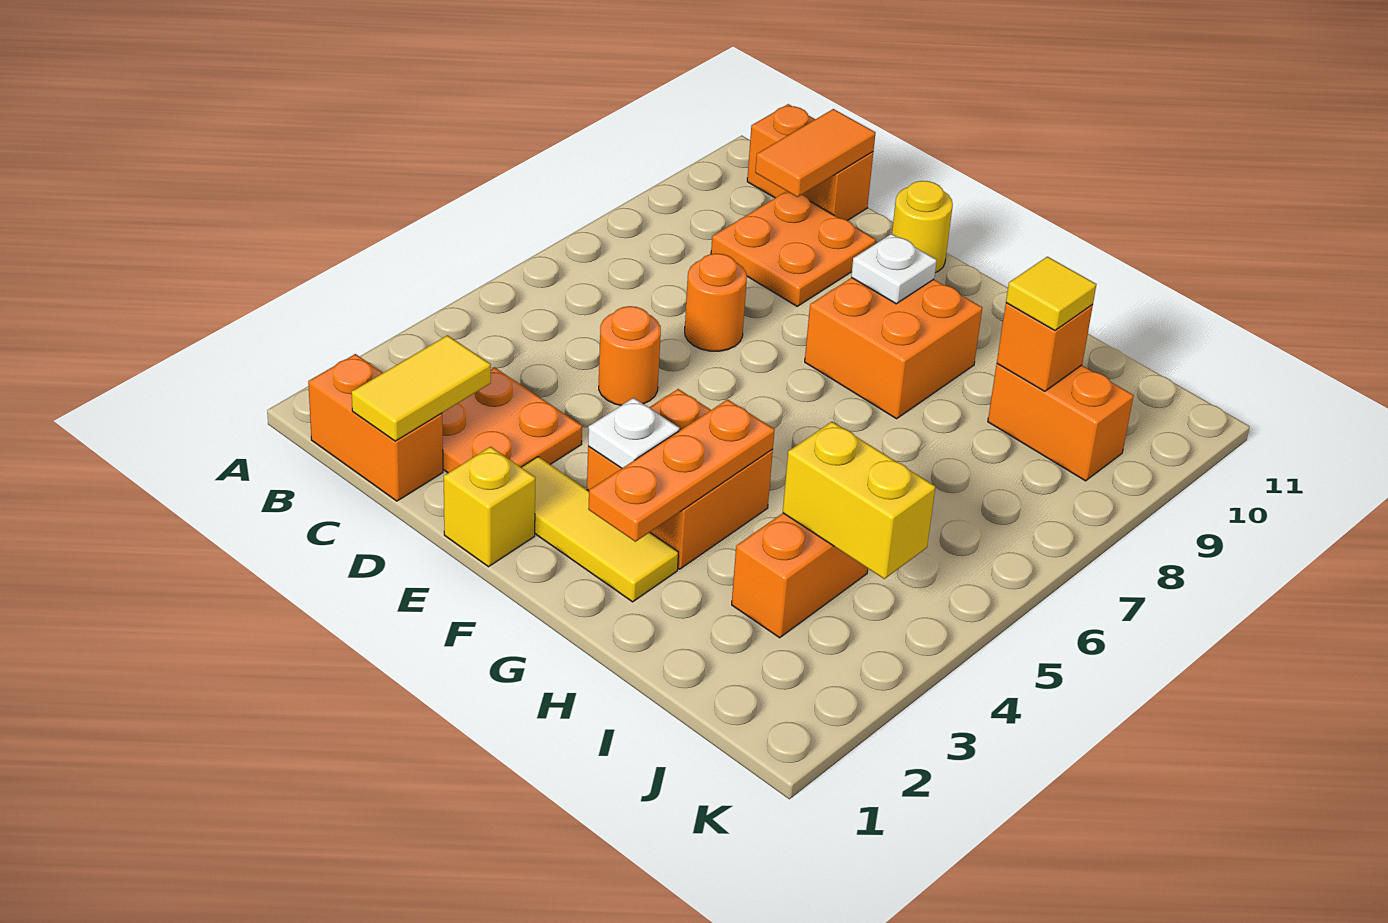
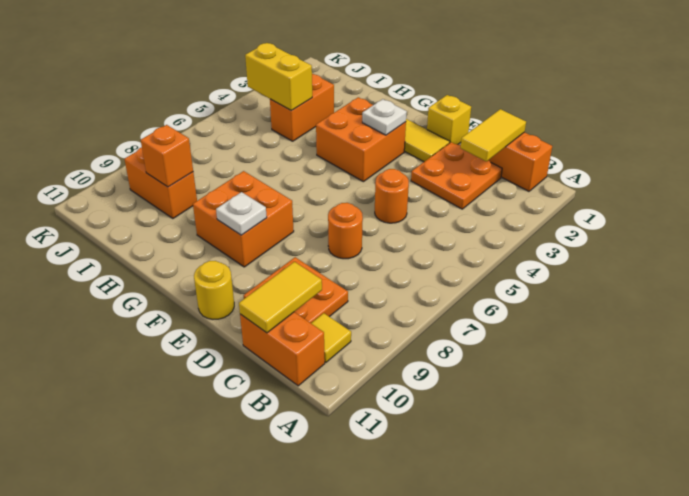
orange 1x2 tile [755,109,875,197] -> yellow 1x2 tile [239,262,322,333]
orange 1x3 plate [588,399,775,542] -> none
yellow 1x1 tile [1006,257,1097,331] -> yellow 1x1 tile moved to [311,313,351,363]

